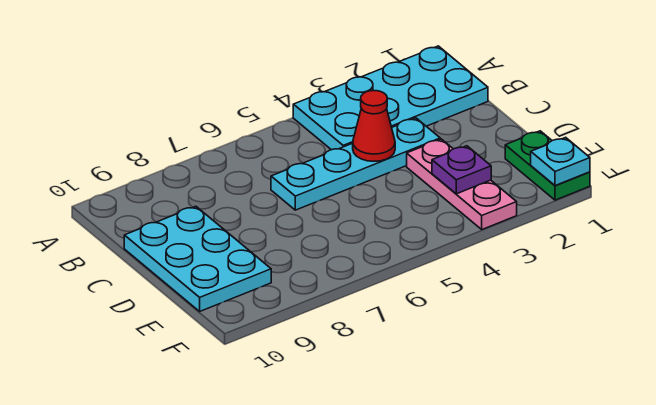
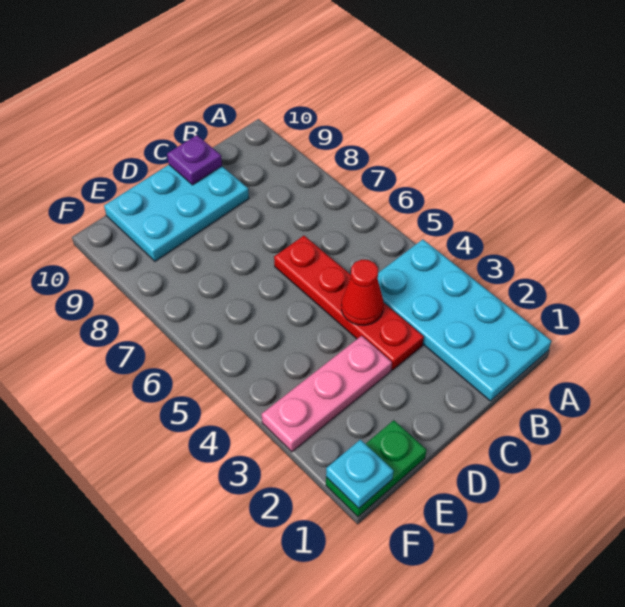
cyan 1x4 plate [271,118,440,210] -> red 1x4 plate [274,236,424,370]
purple 1x1 plate [432,146,491,194] -> purple 1x1 plate moved to [167,135,222,185]

